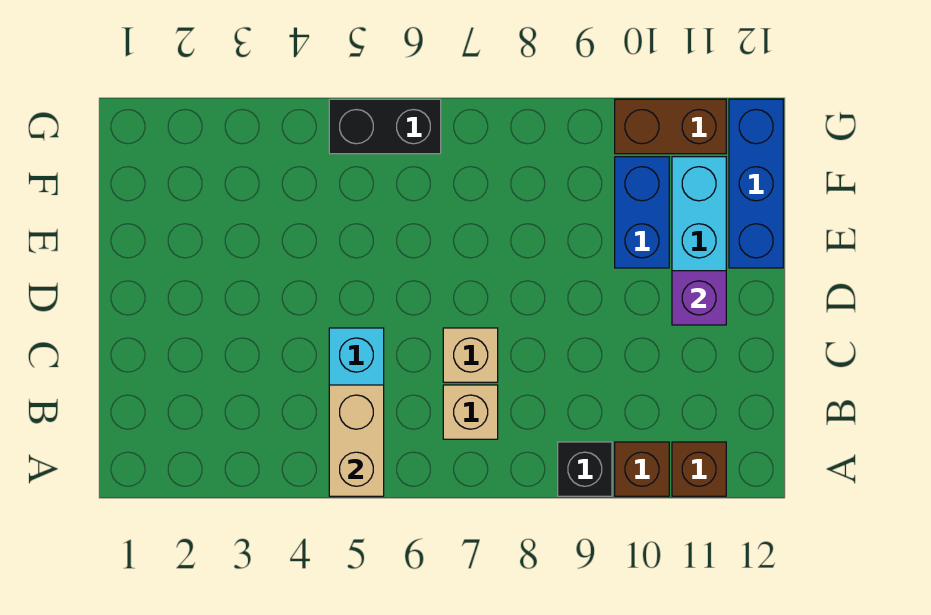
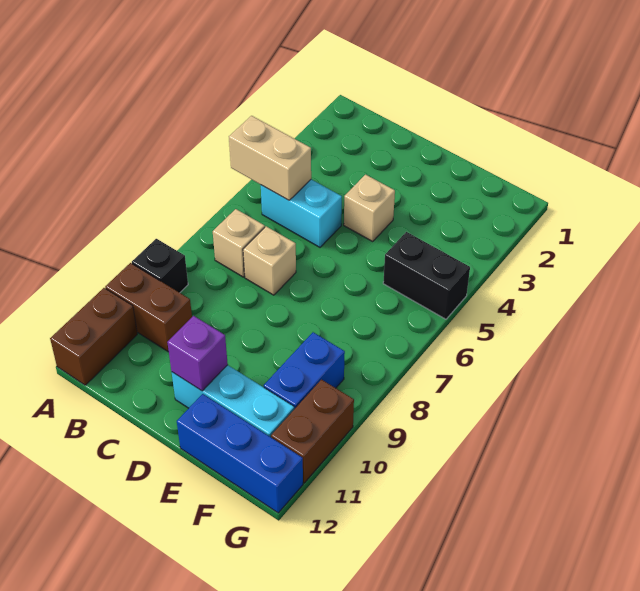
brown 1x1 brick [615,442,669,496] -> brown 1x2 brick [105,263,192,352]
brown 1x1 brick [672,442,726,496] -> brown 1x2 brick [50,288,137,385]
none -> tan 1x1 brick [344,175,395,241]
blue 1x2 brick [615,157,669,268] -> blue 1x2 brick turned to [264,332,345,409]
black 1x2 brick [329,99,441,154] -> black 1x2 brick turned to [383,232,470,319]

